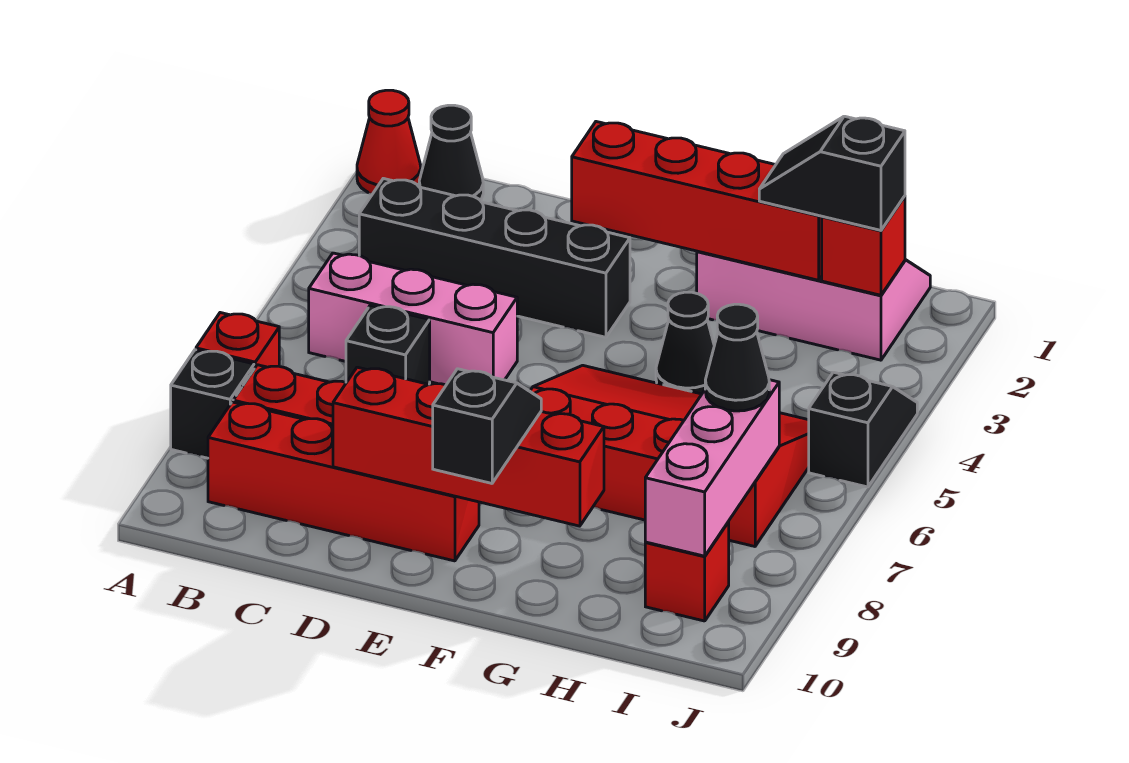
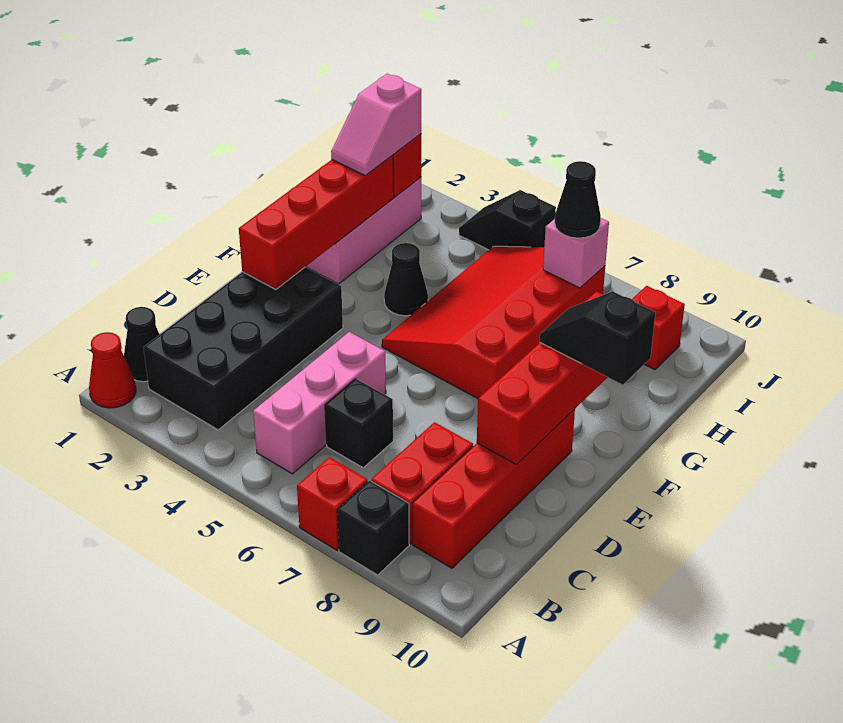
black 1x4 brick [359,178,630,337] -> black 2x4 brick [143,267,343,430]
black 1x2 slope [759,116,905,230] -> pink 1x2 slope [331,73,421,175]
pink 1x3 brick [645,380,779,556] -> pink 1x1 brick [543,218,609,288]

